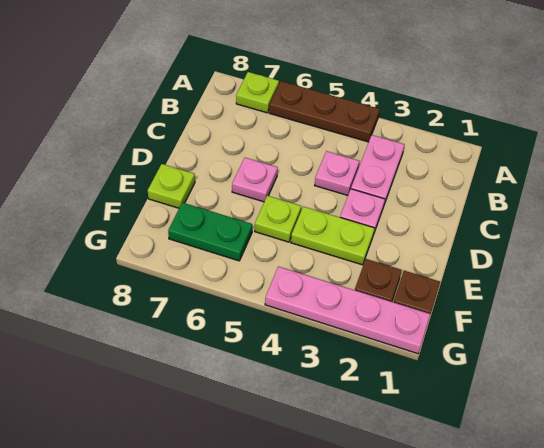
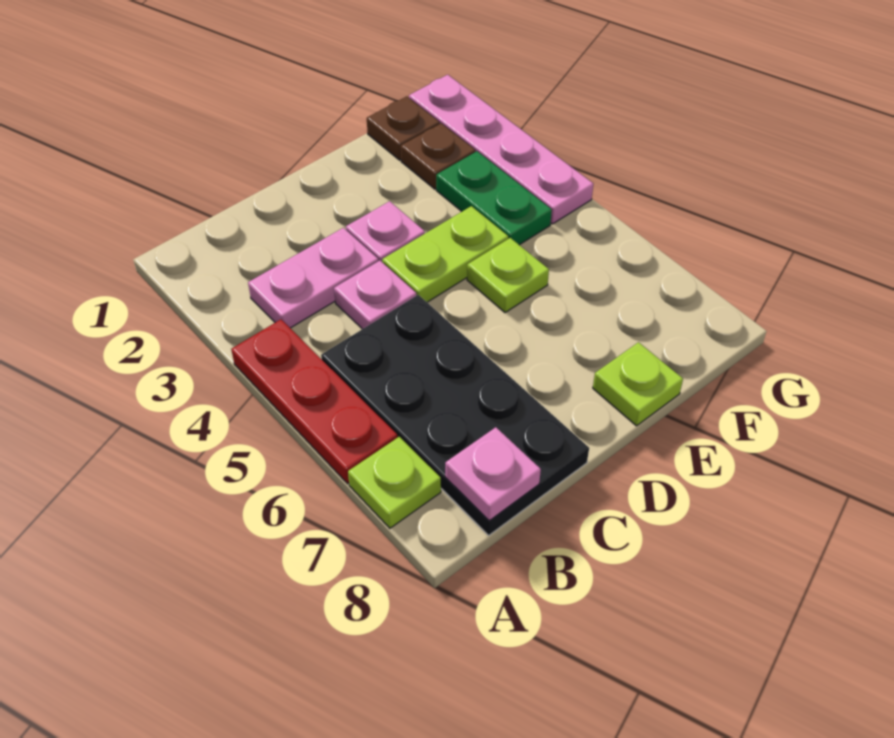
brown 1x3 plate [269,81,380,142] -> red 1x3 plate [231,319,397,484]
none -> black 2x4 plate [321,295,589,535]
pink 1x1 plate [232,158,278,202] -> pink 1x1 plate moved to [445,427,541,521]
lime 1x2 plate [291,206,375,265] -> lime 1x2 plate turned to [382,206,508,302]
green 1x2 plate [168,202,252,261] -> green 1x2 plate moved to [436,151,552,245]

